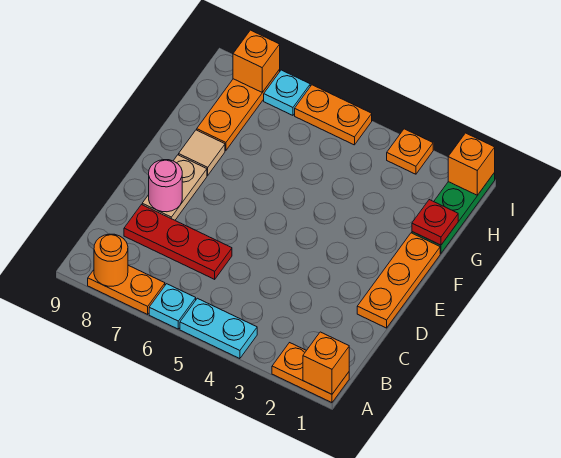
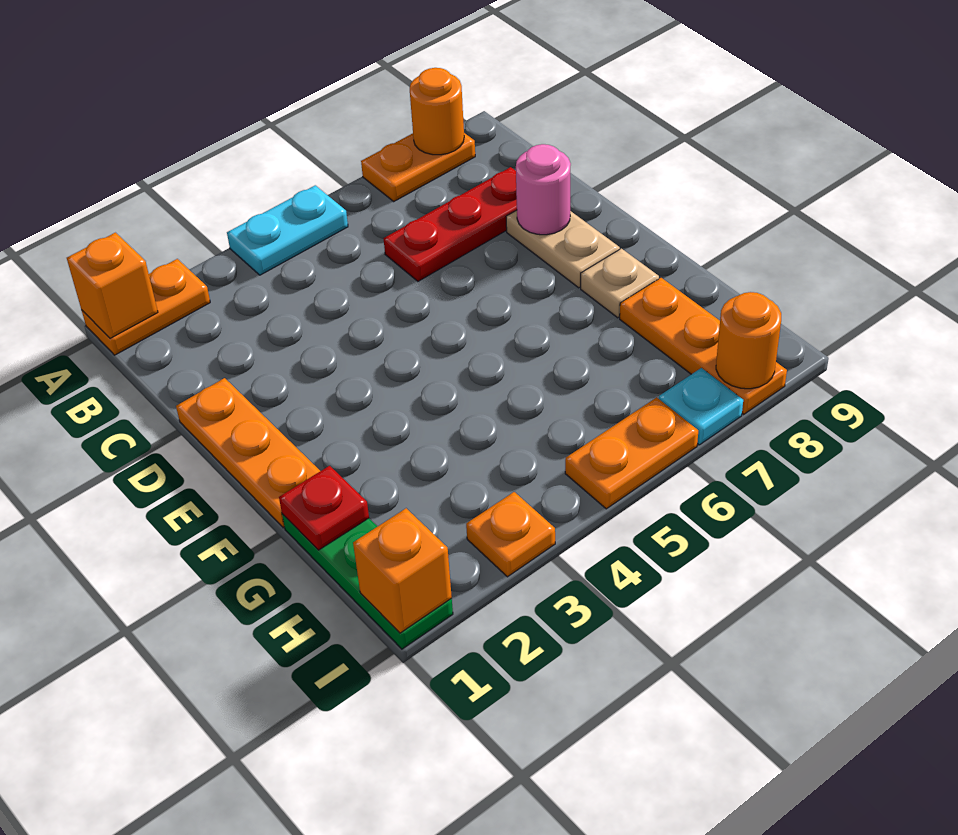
cyan 1x1 plate [149,284,196,329] -> none
tan 1x1 tile [179,130,225,175] -> tan 1x1 plate [581,249,659,318]
orange 1x1 brick [233,30,280,92] -> orange 1x1 round brick [716,292,781,389]

